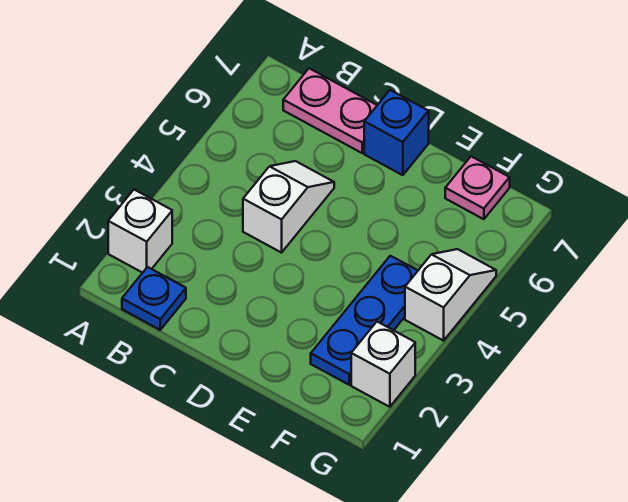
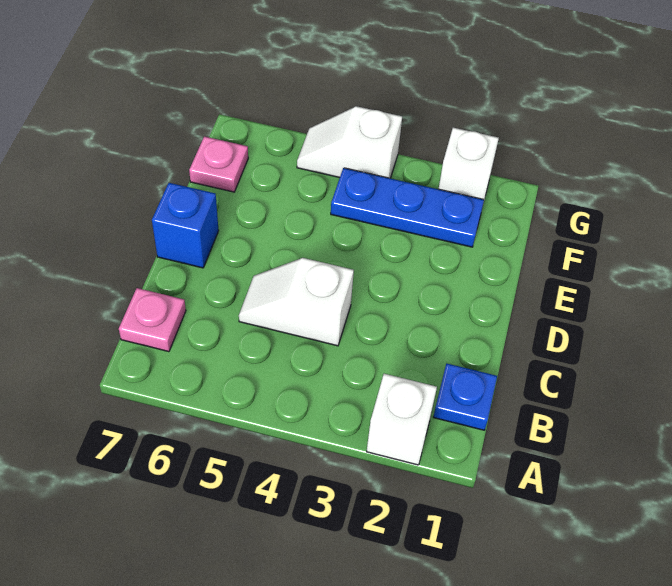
pink 1x2 plate [283,68,377,153] -> pink 1x1 plate [119,288,186,352]

